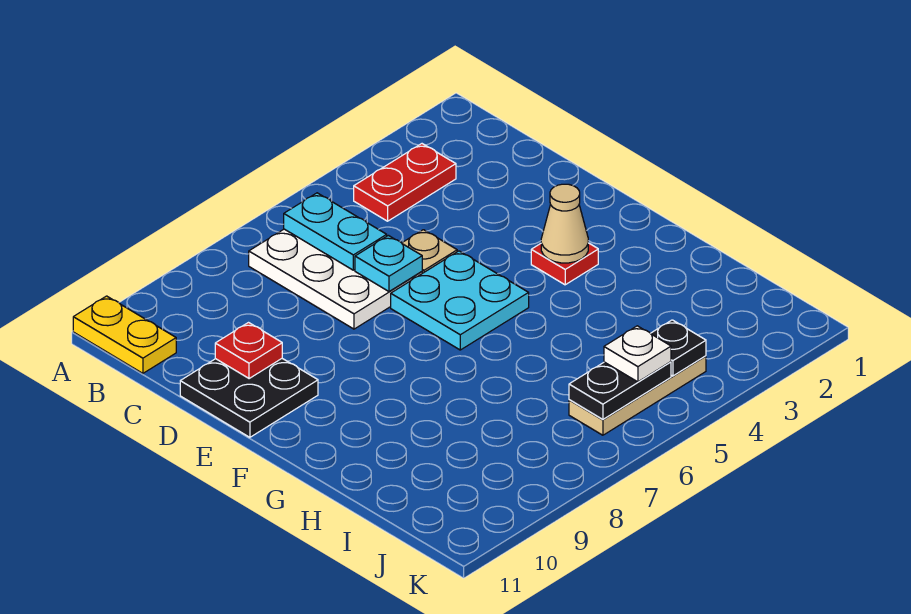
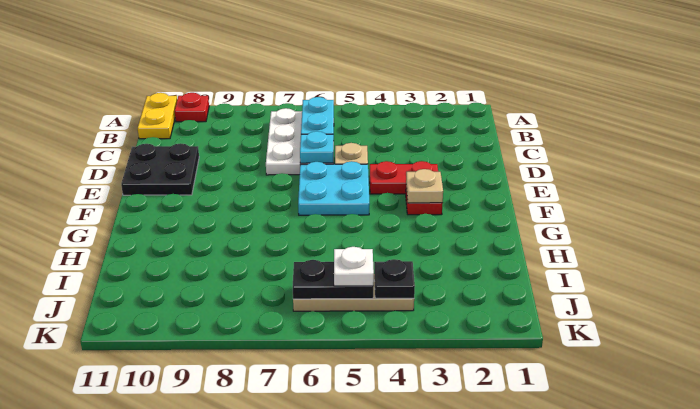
red 1x2 plate [354,144,456,221] -> red 1x2 plate moved to [370,161,438,194]
red 1x1 plate [215,323,282,379] -> red 1x1 plate moved to [175,93,209,122]
tan 1x1 cone [541,184,588,263] -> tan 1x1 plate [406,169,443,203]

